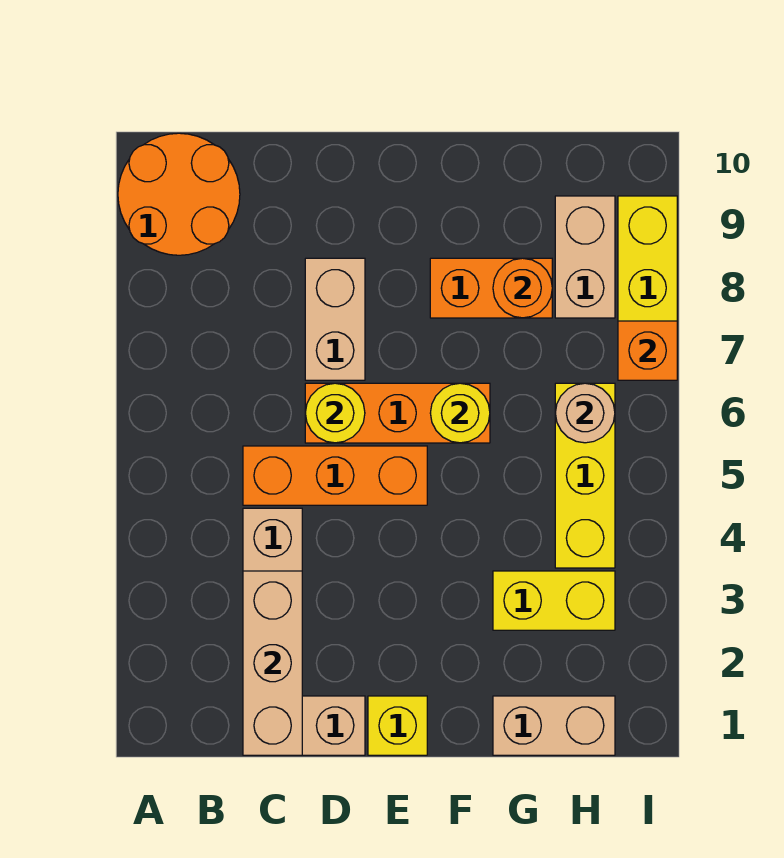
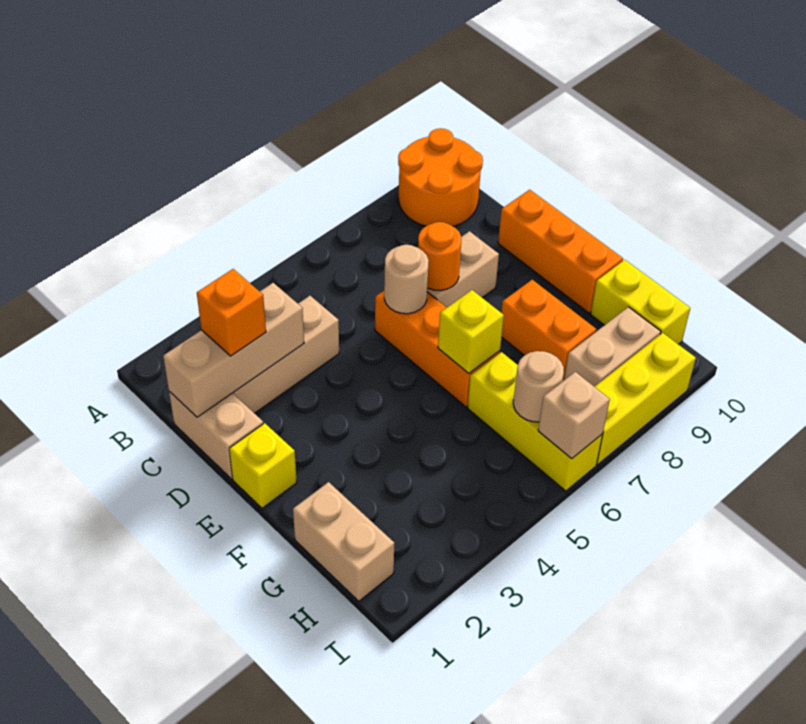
orange 1x3 brick [243,446,427,505] -> orange 1x3 brick moved to [498,190,623,313]
yellow 1x1 round brick [305,383,365,443] -> tan 1x1 round brick [384,245,429,314]
yellow 1x1 round brick [430,383,490,443] -> yellow 1x1 brick [438,290,504,373]
yellow 1x2 brick [493,571,615,630] -> yellow 1x2 brick moved to [591,260,690,344]
orange 1x1 round brick [493,258,552,318] -> orange 1x1 round brick moved to [418,222,461,291]
yellow 1x3 brick [555,383,615,568] -> yellow 1x3 brick turned to [468,352,603,491]
none -> tan 1x1 brick [538,372,610,459]
orange 1x1 brick [618,321,677,380] -> orange 1x1 brick moved to [197,269,266,356]

